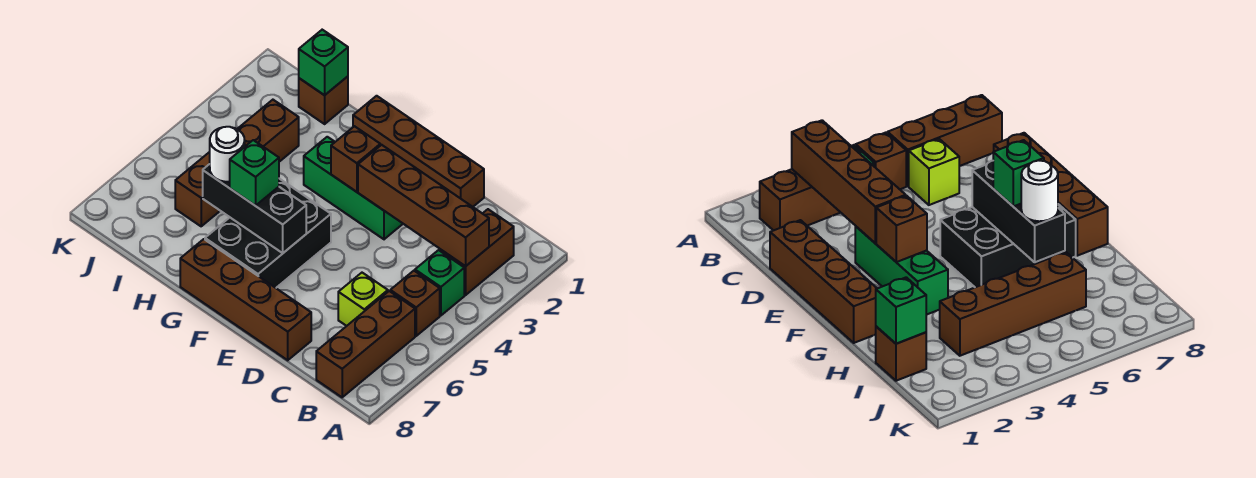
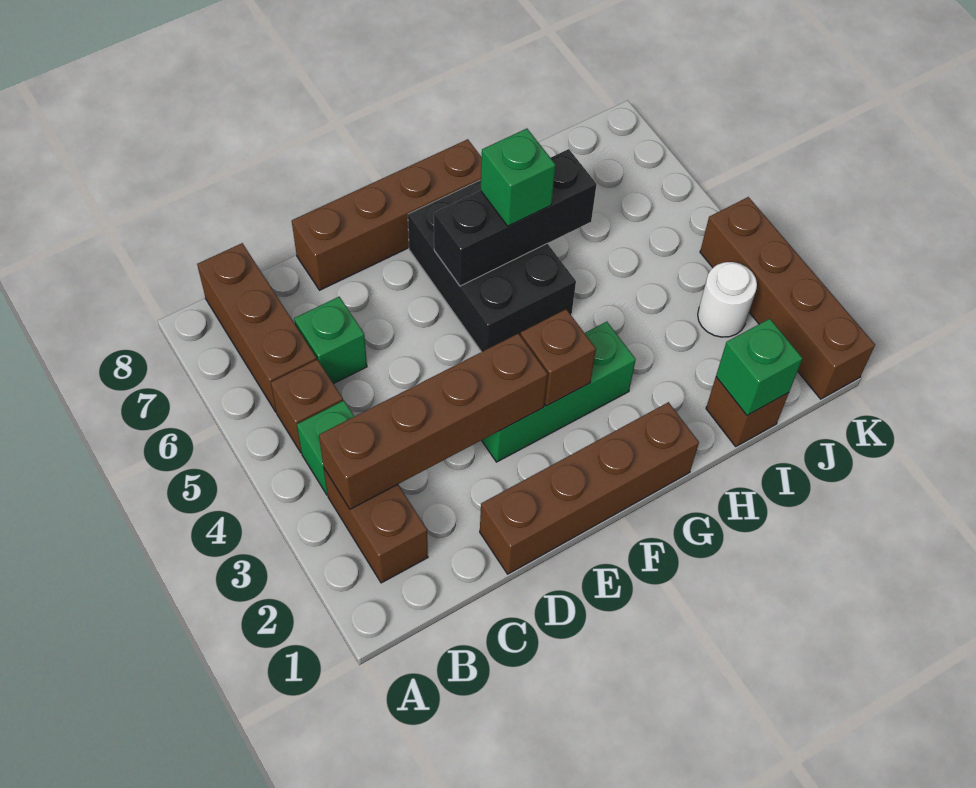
lime 1x1 brick [338,273,388,326] -> green 1x1 brick [294,297,367,384]
white 1x1 round brick [210,127,245,182] -> white 1x1 round brick moved to [698,262,757,337]
brown 1x4 brick [175,100,299,226] -> brown 1x4 brick moved to [700,197,875,399]

